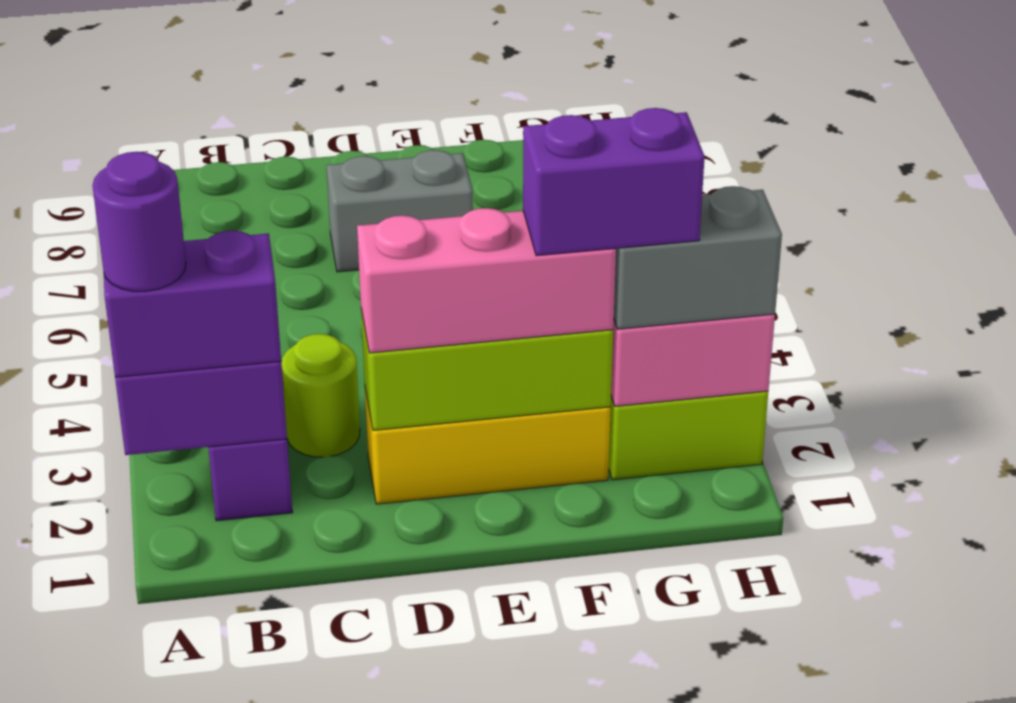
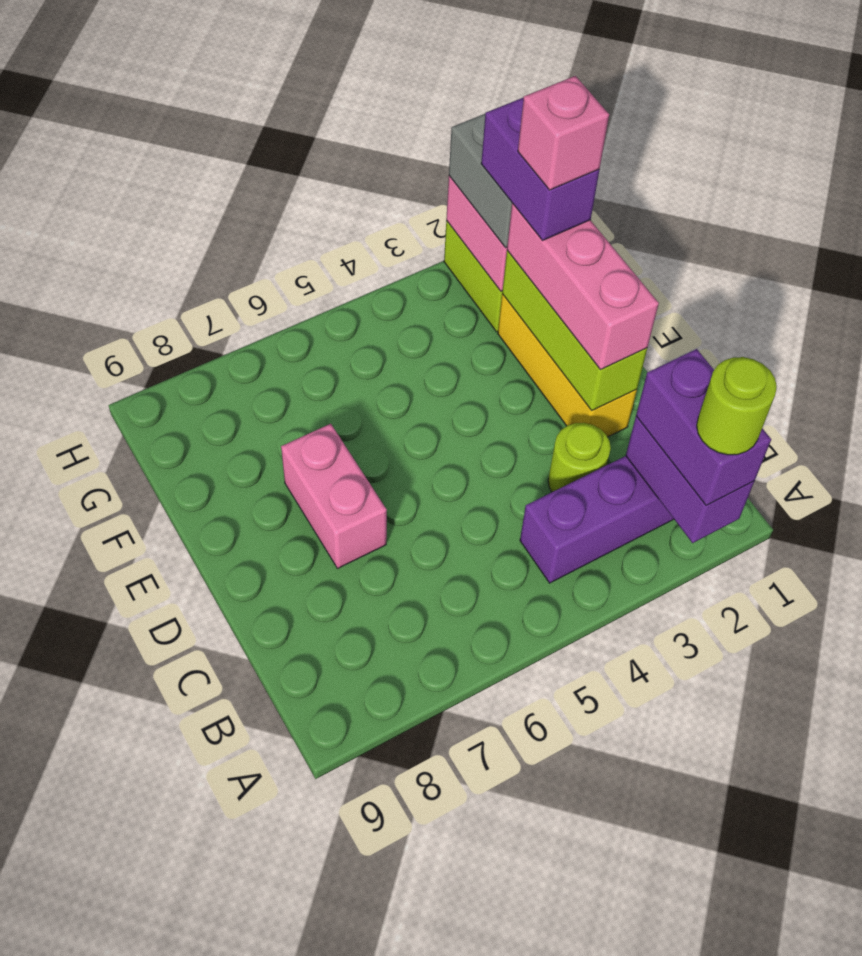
purple 1x1 round brick [92,152,186,291] -> lime 1x1 round brick [697,357,777,455]
grey 1x2 brick [327,150,473,272] -> pink 1x2 brick [281,424,387,569]
none -> pink 1x1 brick [518,76,609,190]

